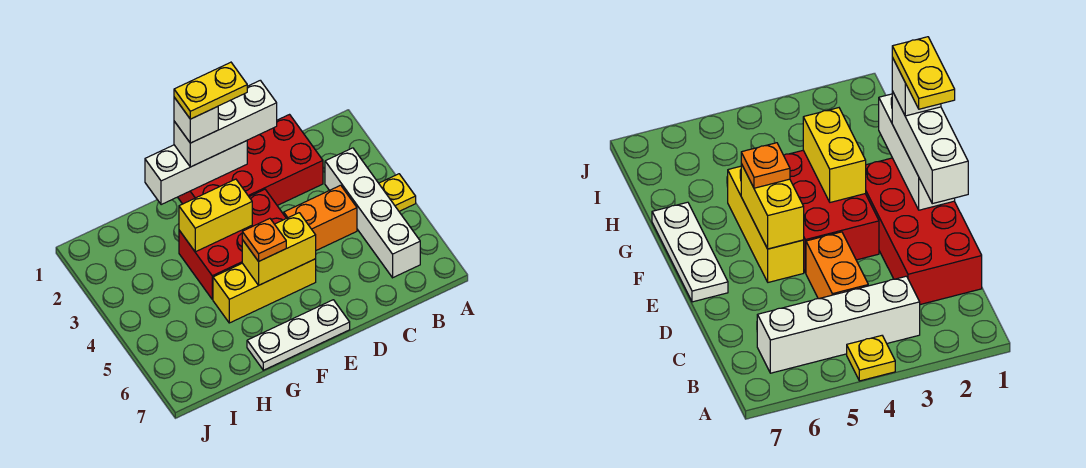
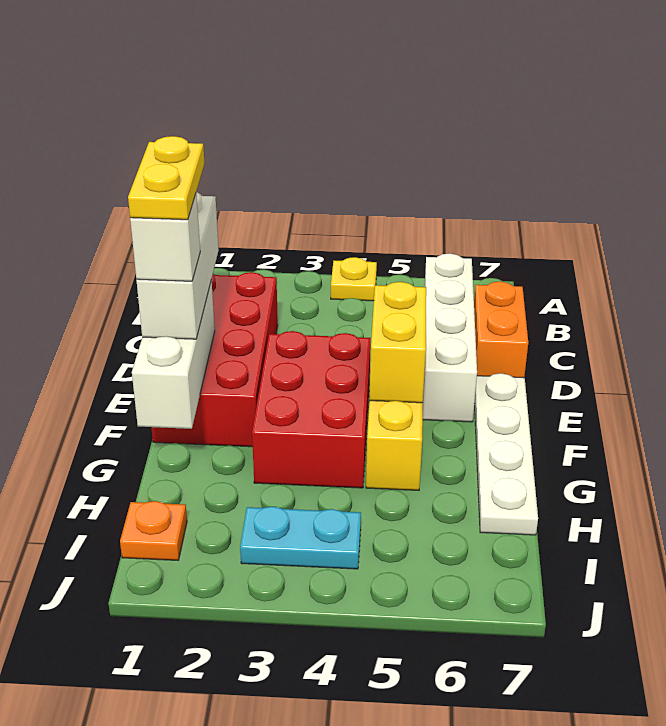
white 1x4 brick [325,148,420,278] -> white 1x4 brick turned to [423,253,477,422]
orange 1x2 brick [284,185,357,250] -> orange 1x2 brick moved to [474,282,528,378]
white 1x3 plate [247,300,350,370] -> white 1x4 plate [474,373,538,535]
yellow 1x2 brick [179,179,252,252] -> none
orange 1x1 plate [242,219,286,261] -> orange 1x1 plate moved to [120,501,187,560]
none -> cyan 1x2 plate [240,506,361,569]

